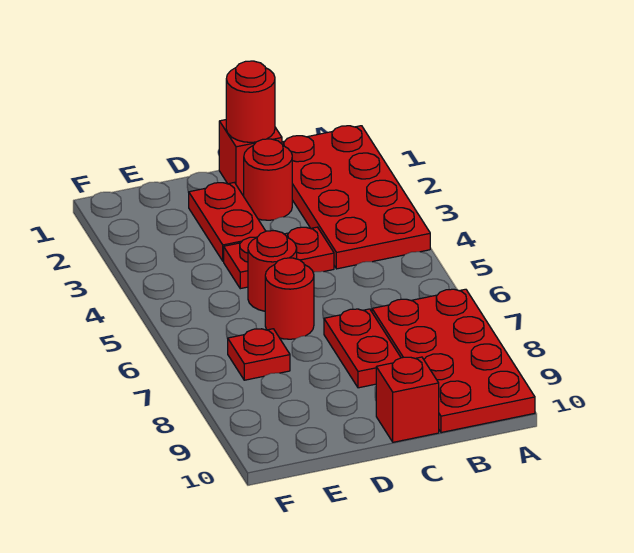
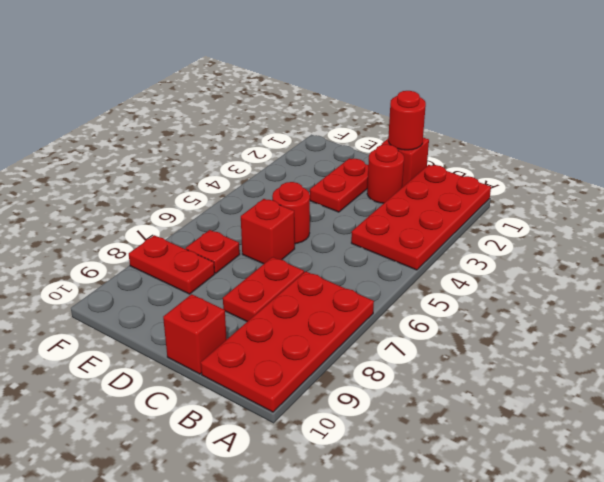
red 1x2 plate [224,227,334,289] -> red 1x2 plate moved to [129,235,215,294]
red 1x1 round brick [265,258,314,339] -> red 1x1 brick [241,199,295,264]

